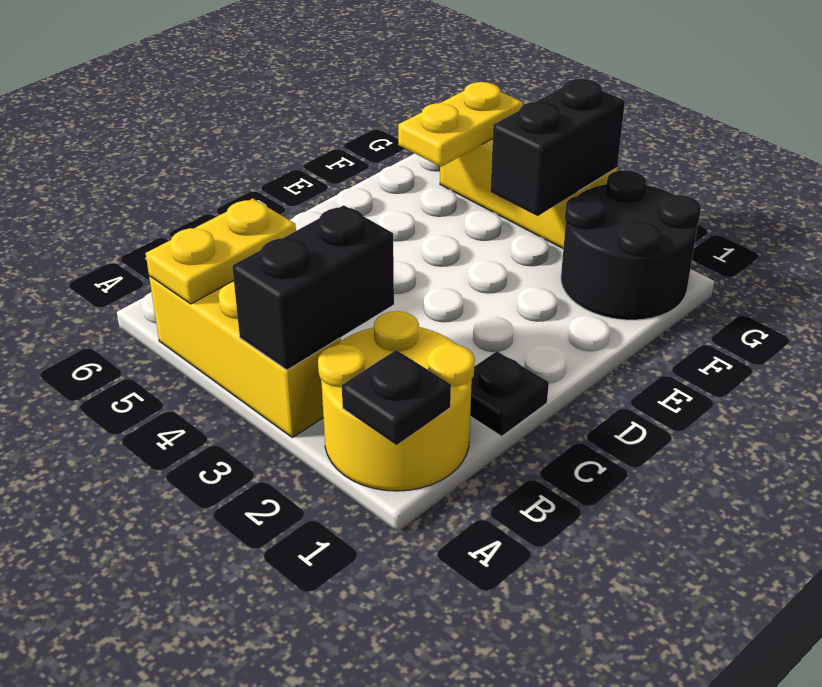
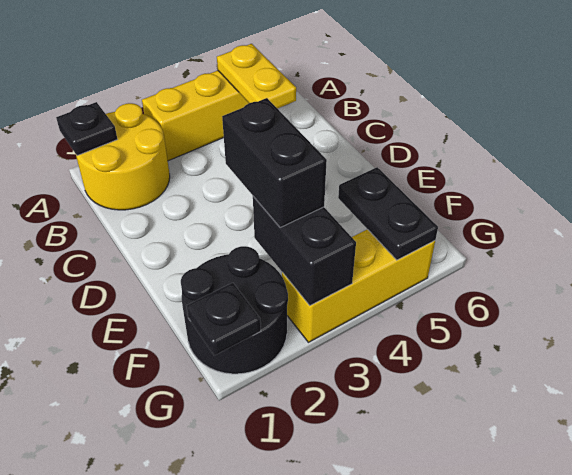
black 1x2 brick [232,205,394,370] -> black 1x2 brick moved to [222,98,327,227]
black 1x1 plate [470,351,549,436] -> black 1x1 plate moved to [187,283,261,355]
yellow 1x2 plate [398,82,523,167] -> black 1x2 plate [338,167,438,260]

